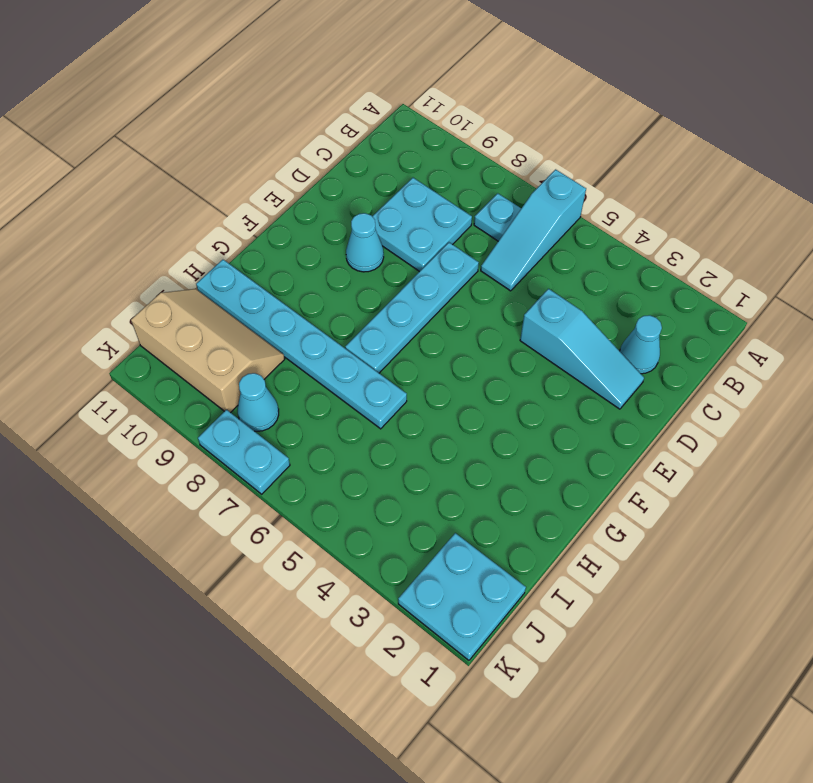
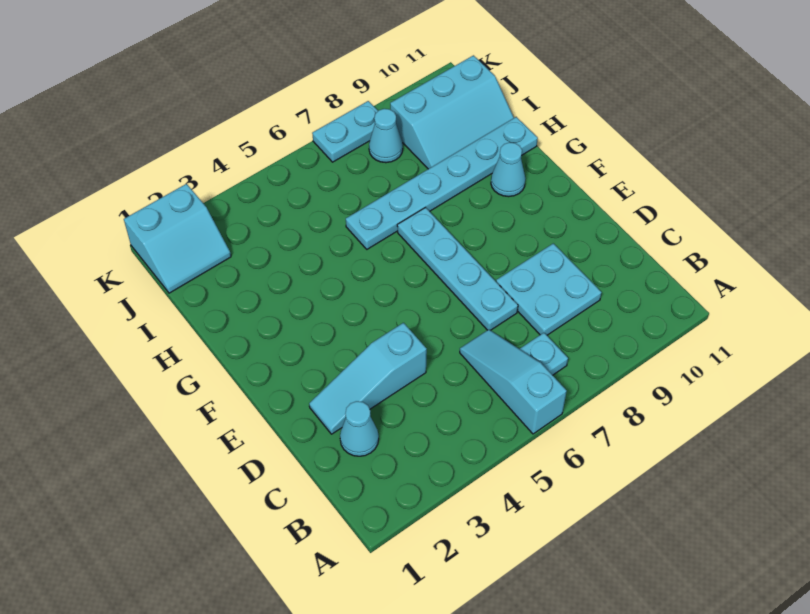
cyan 1x1 cone [346,213,384,272] -> cyan 1x1 cone moved to [491,142,525,197]
tan 2x3 slope [131,289,285,413] -> cyan 2x3 slope [390,55,514,169]
cyan 2x2 plate [398,533,526,660] -> cyan 2x2 slope [124,184,231,293]

